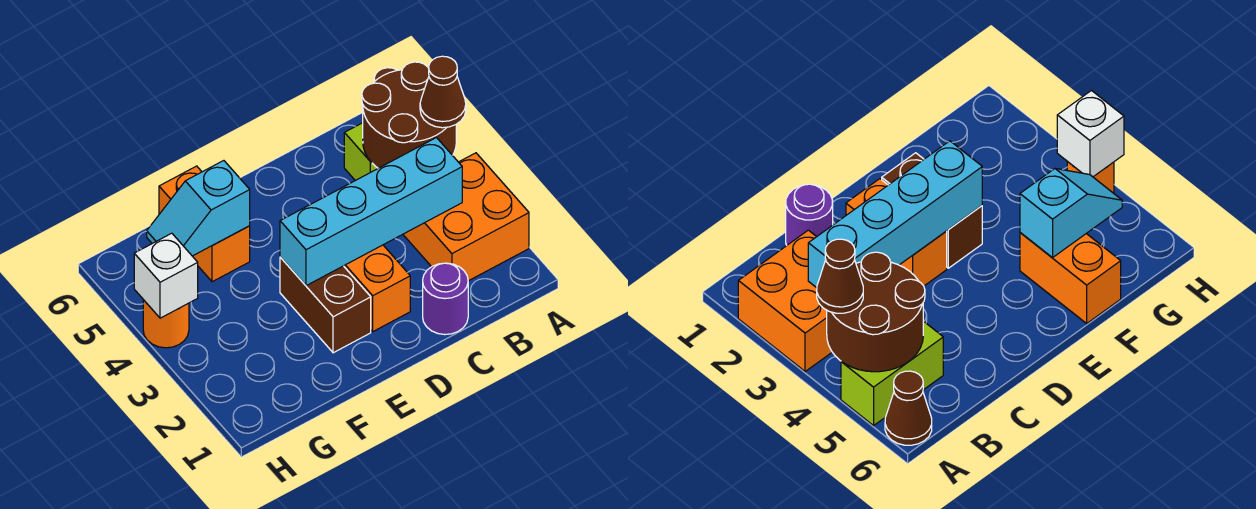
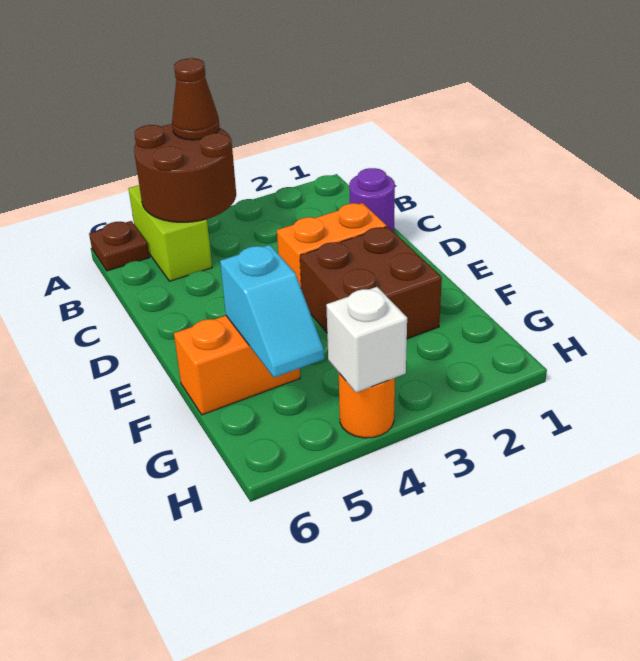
orange 2x2 brick [403,153,529,281] -> none
brown 1x1 cone [885,371,932,445] -> brown 1x1 plate [89,221,150,271]
cyan 1x4 brick [280,138,462,286] -> none
brown 1x2 brick [280,257,371,353] -> brown 2x2 brick [300,227,442,339]

